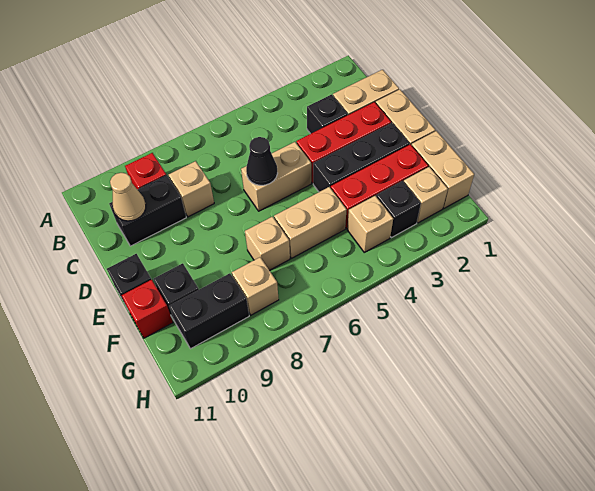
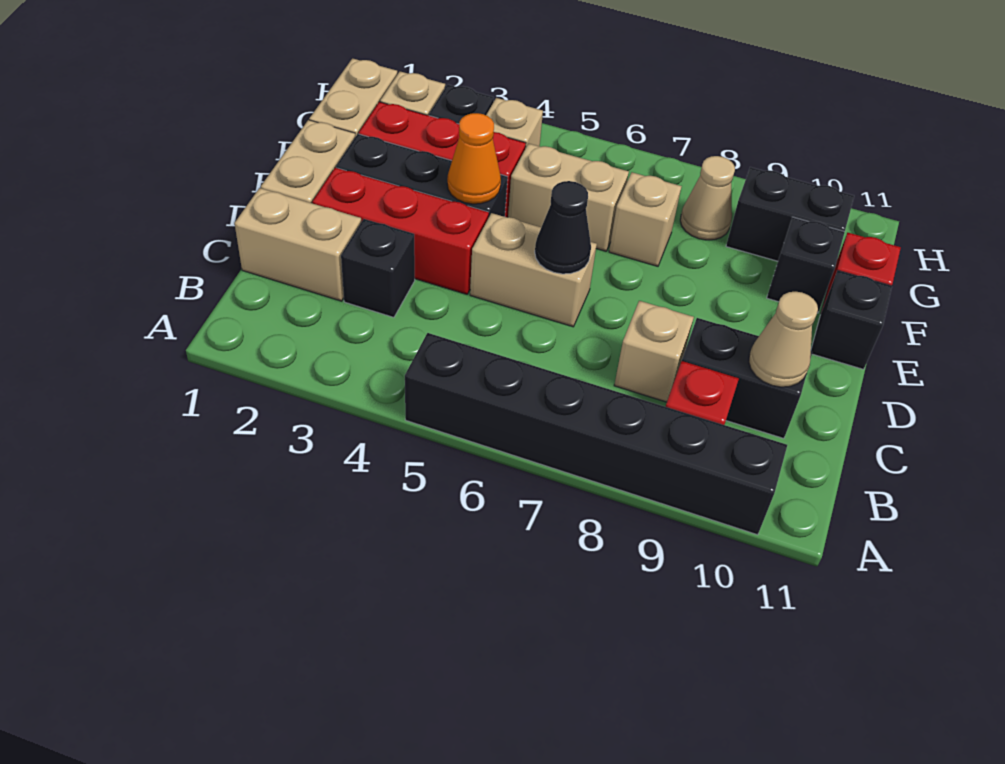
none -> black 1x6 brick [405,333,787,535]
none -> orange 1x1 cone [447,113,501,204]
tan 1x1 brick [232,257,279,315] -> tan 1x1 cone [680,156,735,240]

